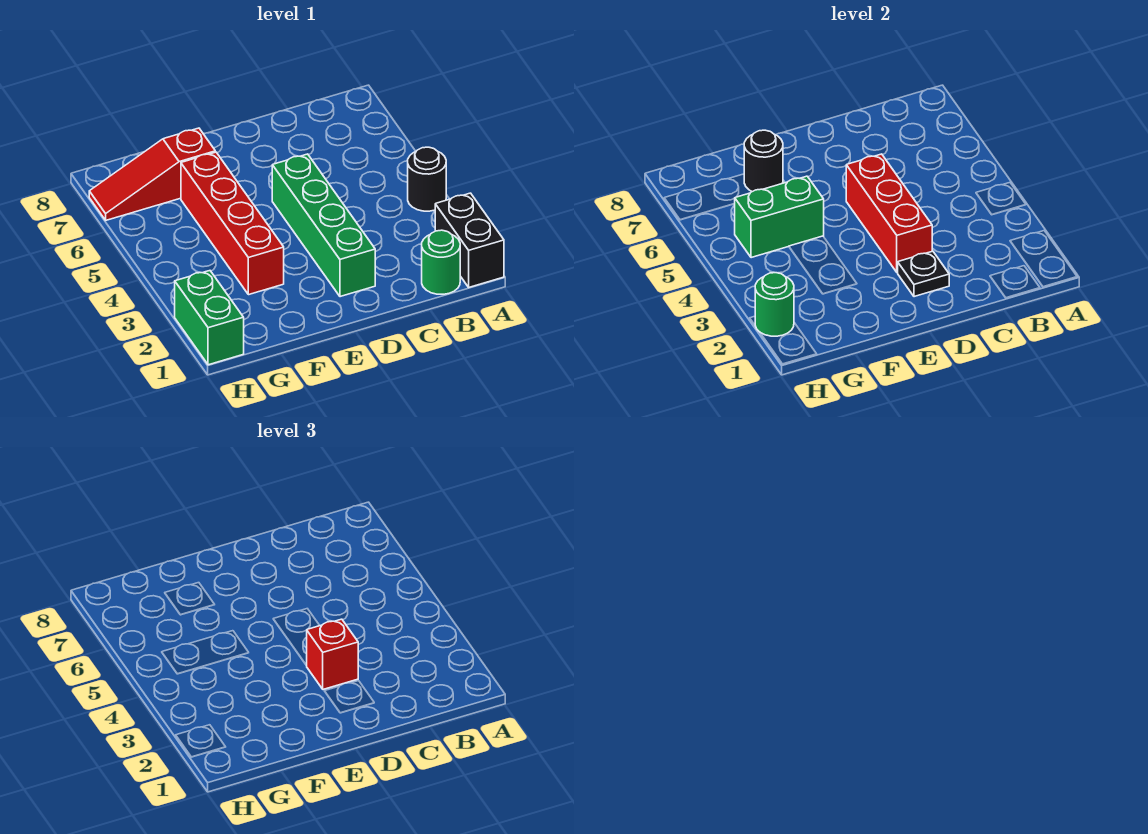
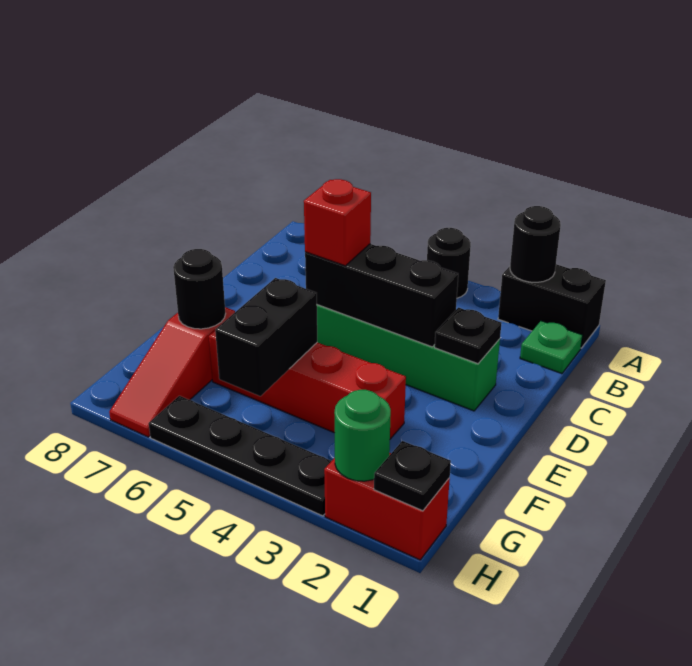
none -> black 1x1 round brick [510,206,561,282]
green 1x1 round brick [422,230,460,294] -> green 1x1 plate [520,321,583,374]
red 1x3 brick [846,154,932,272] -> black 1x3 brick [305,244,458,347]
red 1x1 brick [306,619,358,689] -> red 1x1 brick moved to [304,179,371,266]
green 1x2 brick [735,176,824,258] -> black 1x2 brick [215,278,317,396]
green 1x2 brick [175,271,244,365] -> red 1x2 brick [324,453,450,560]
none -> black 1x1 plate [374,441,451,511]
none -> black 1x4 plate [149,396,331,516]

